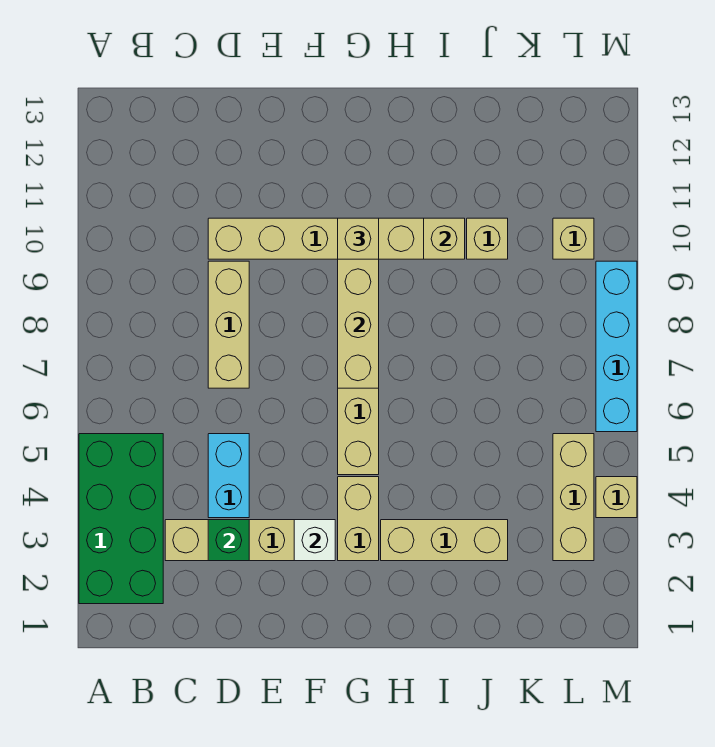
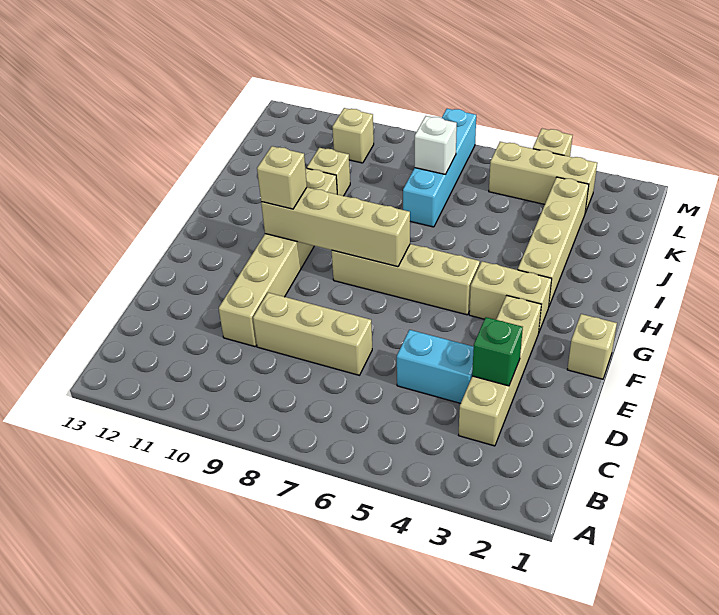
green 2x4 brick [79,434,163,604] -> none
white 1x1 brick [294,520,335,561] -> white 1x1 brick moved to [415,116,457,174]
tan 1x3 brick [381,520,508,561] -> tan 1x4 brick [518,177,589,306]
tan 1x1 brick [424,218,465,259] -> tan 1x1 brick moved to [567,314,617,379]
cyan 1x4 brick [596,261,637,432] -> cyan 1x4 brick turned to [403,109,476,227]

